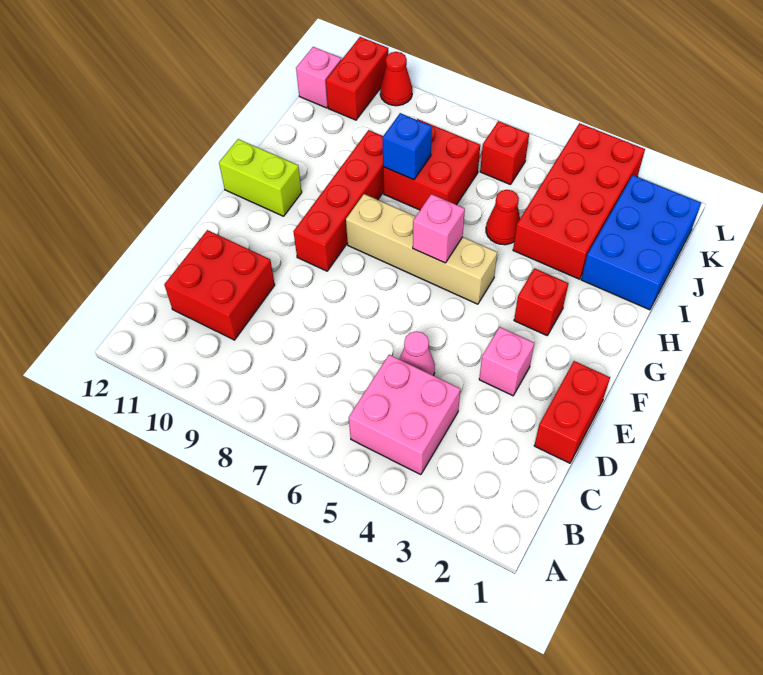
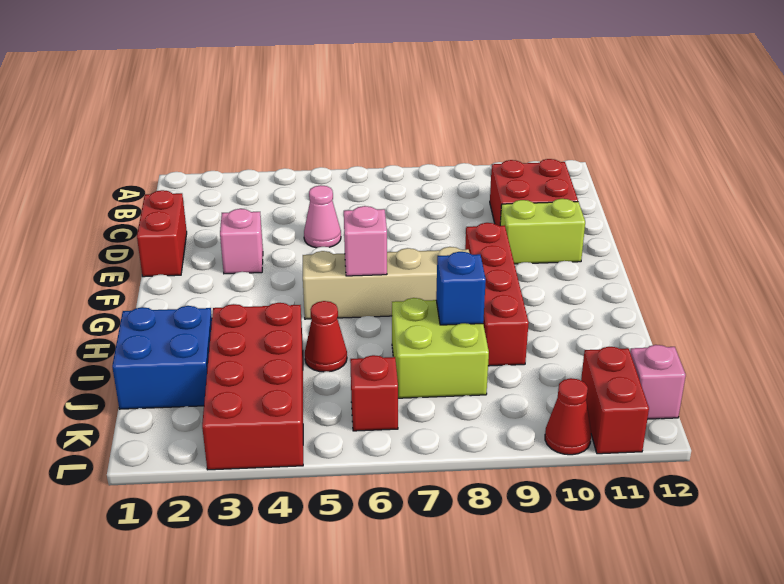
pink 2x2 brick [349,355,460,475] -> none
red 1x1 brick [514,268,568,335] -> none
lime 1x2 brick [219,139,302,216] -> lime 1x2 brick moved to [500,199,585,264]
blue 2x3 brick [581,175,701,310] -> blue 2x2 brick [112,306,212,409]
red 2x2 brick [383,119,480,210] -> lime 2x2 brick [392,298,489,398]

